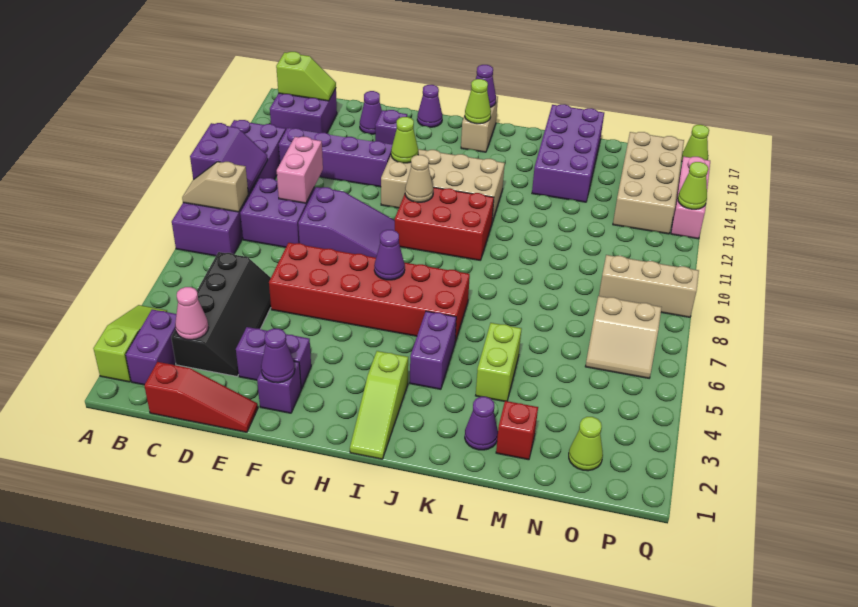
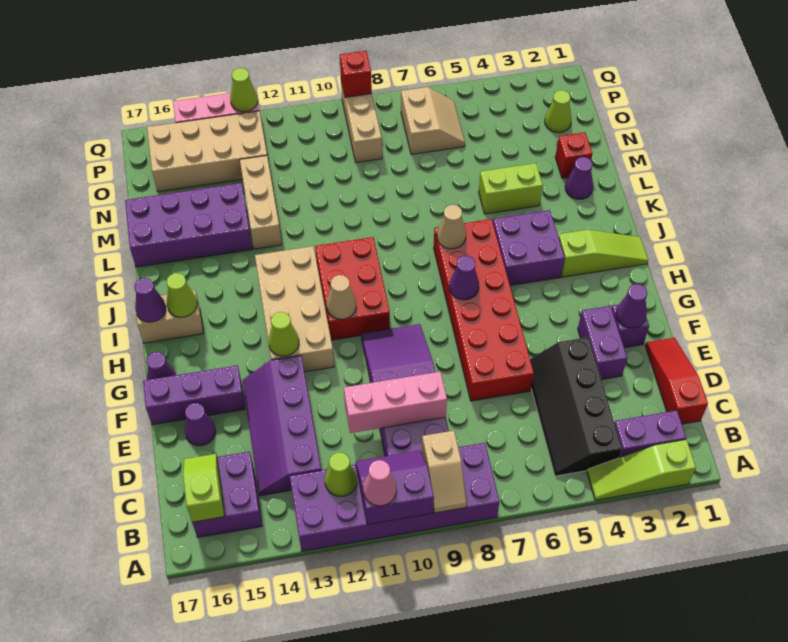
black 2x4 slope [171,252,271,376] -> black 2x4 slope turned to [530,337,622,476]
pink 1x1 cone [175,287,208,340] -> pink 1x1 cone moved to [363,460,396,506]
pink 1x2 brick [277,137,323,203] -> pink 1x3 brick [344,372,447,433]
purple 1x1 brick [375,110,407,145] -> purple 1x3 brick [143,365,245,425]
purple 1x2 brick [410,311,456,389] -> purple 2x2 brick [493,210,565,285]
none -> tan 1x1 cone [437,205,466,249]
none -> tan 1x3 brick [240,156,282,249]
none -> red 1x1 brick [340,51,372,97]
lime 1x1 cone [681,125,709,161] -> lime 1x1 cone moved to [325,452,357,496]

